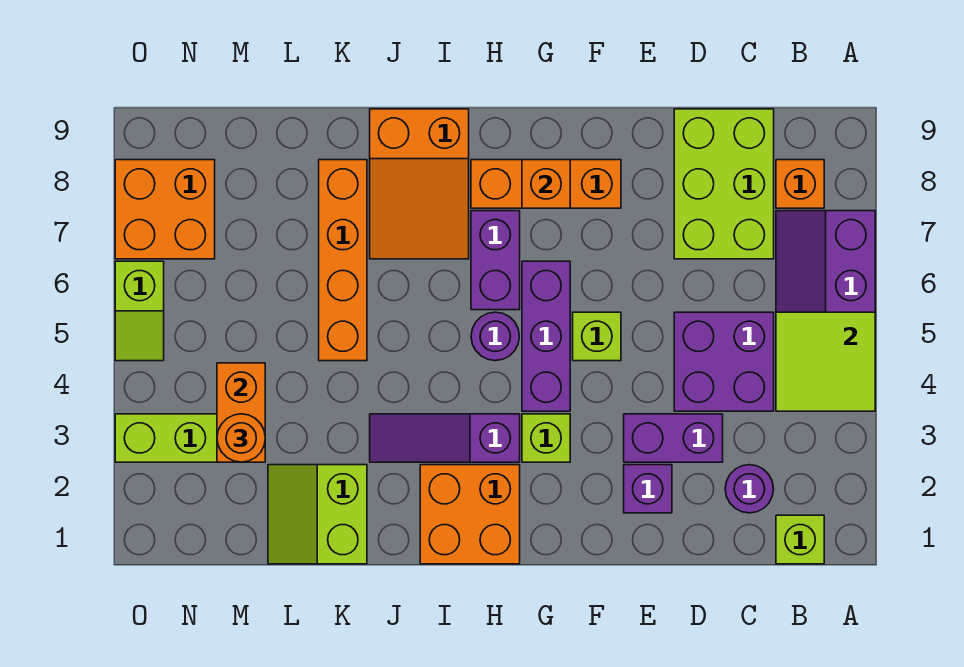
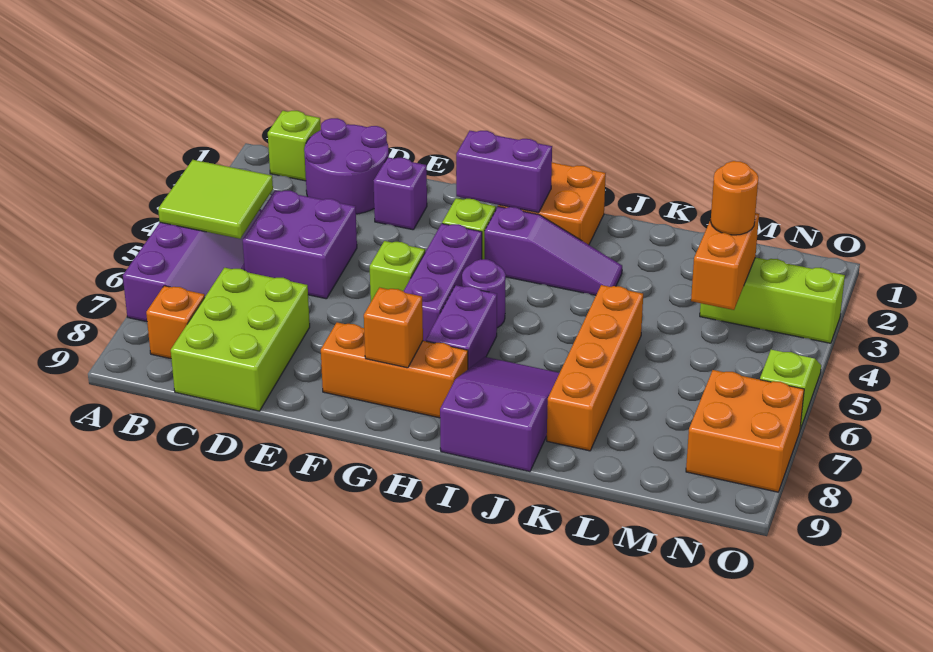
purple 1x1 round brick [725,465,774,513] -> purple 2x2 round brick [304,118,389,214]
purple 1x2 brick [624,414,723,462] -> purple 1x2 brick moved to [456,131,552,213]
orange 2x3 slope [370,109,469,259] -> purple 2x3 slope [440,357,559,472]
lime 2x2 slope [268,465,367,564] -> none

